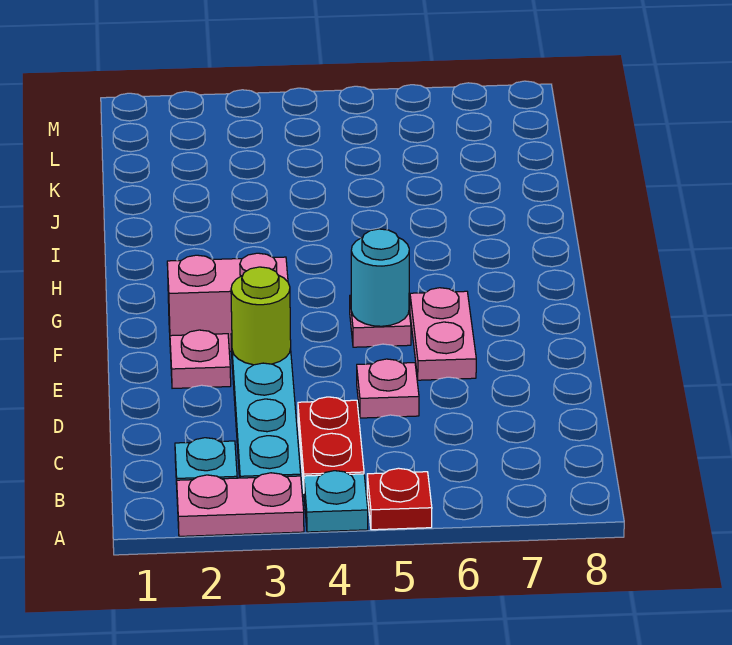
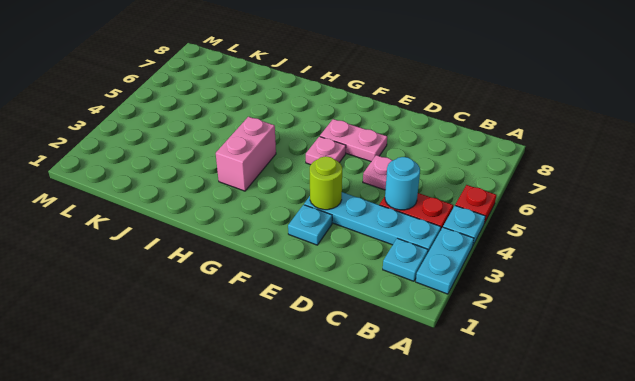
pink 1x2 plate [177,473,304,536] -> cyan 1x2 plate [416,227,474,294]
pink 1x1 plate [170,330,231,388] -> cyan 1x1 plate [288,205,332,245]
pink 1x2 brick [167,253,288,351] -> pink 1x2 brick moved to [216,117,276,191]
cyan 1x1 round brick [351,229,409,326] -> cyan 1x1 round brick moved to [385,157,420,210]

